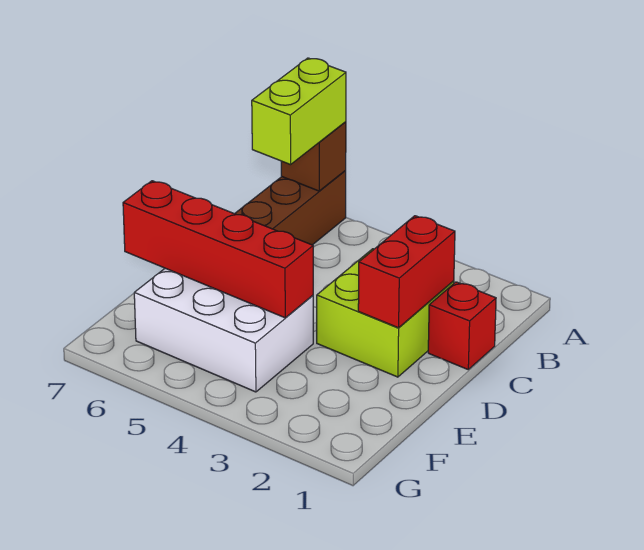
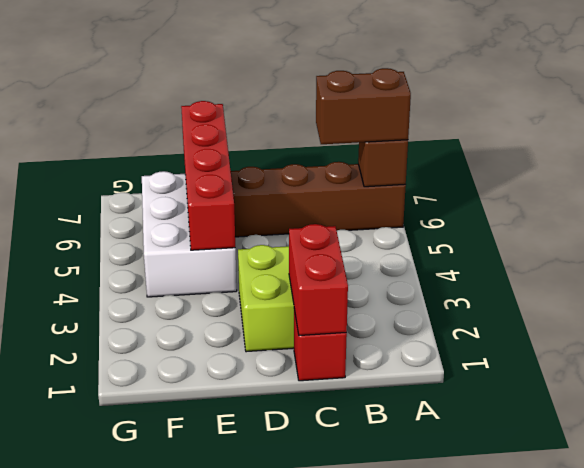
lime 1x2 brick [252,58,346,165] -> brown 1x2 brick [316,68,411,144]
red 1x2 brick [358,216,455,328] -> red 1x2 brick turned to [289,224,348,336]

